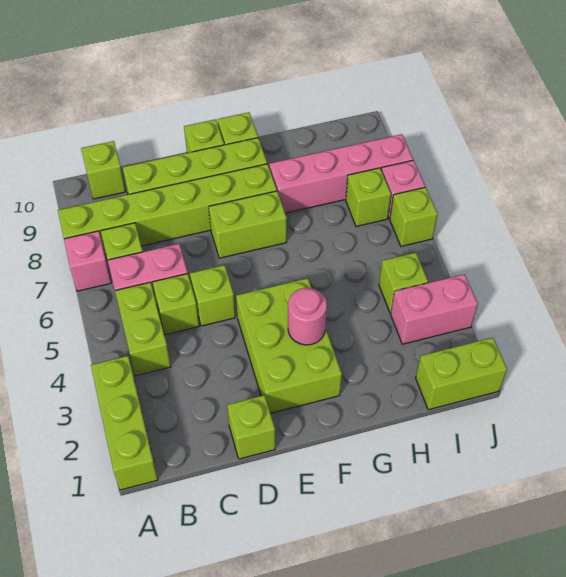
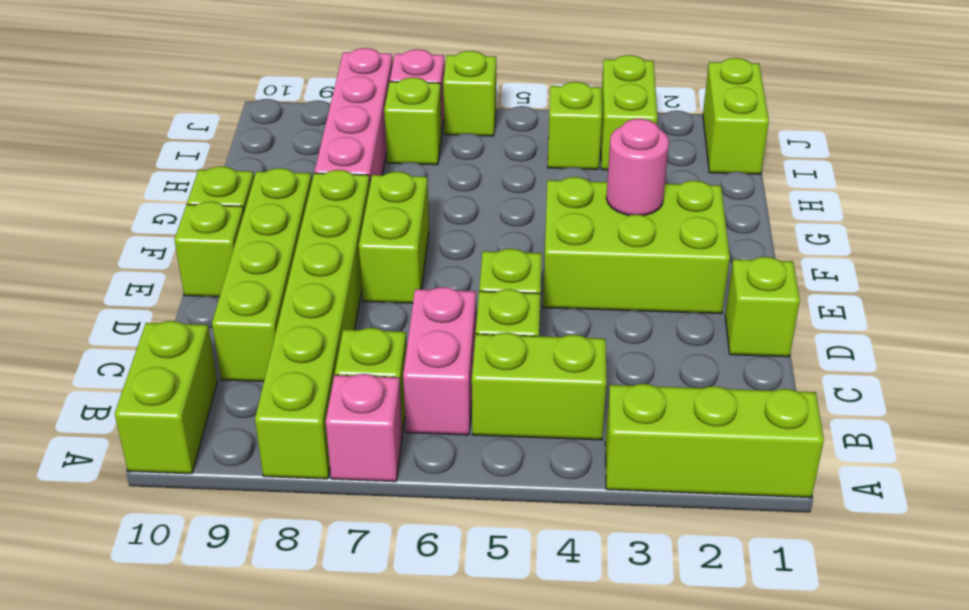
lime 1x1 brick [81,141,126,199] -> lime 1x2 brick [115,321,217,474]
pink 1x2 brick [391,274,478,344] -> lime 1x2 brick [601,55,657,170]

